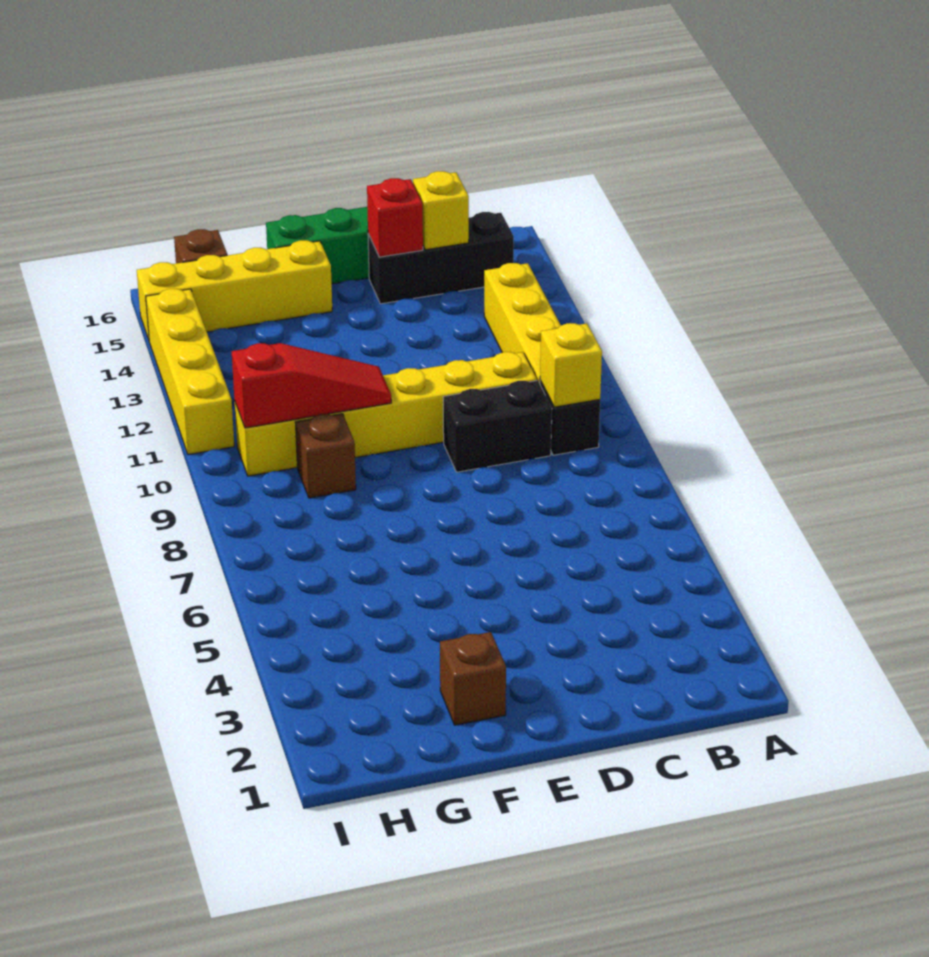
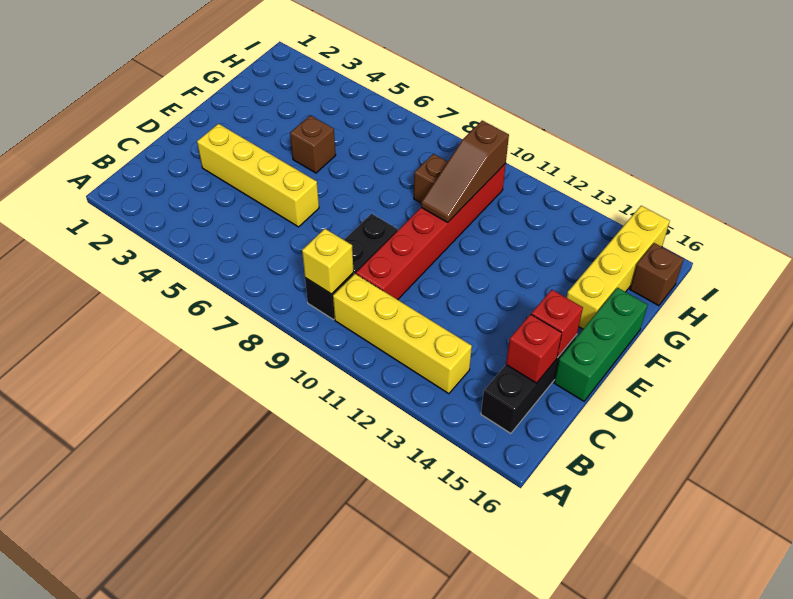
yellow 1x6 brick [235,352,537,476] -> red 1x6 brick [356,164,506,300]
yellow 1x1 brick [413,171,469,250] -> red 1x1 brick [506,314,562,383]
brown 1x1 brick [440,632,506,725] -> brown 1x1 brick moved to [290,115,336,173]
red 1x3 slope [232,343,391,428] -> brown 1x3 slope [421,121,509,222]
yellow 1x4 brick [146,289,234,455] -> yellow 1x4 brick moved to [197,124,319,227]

